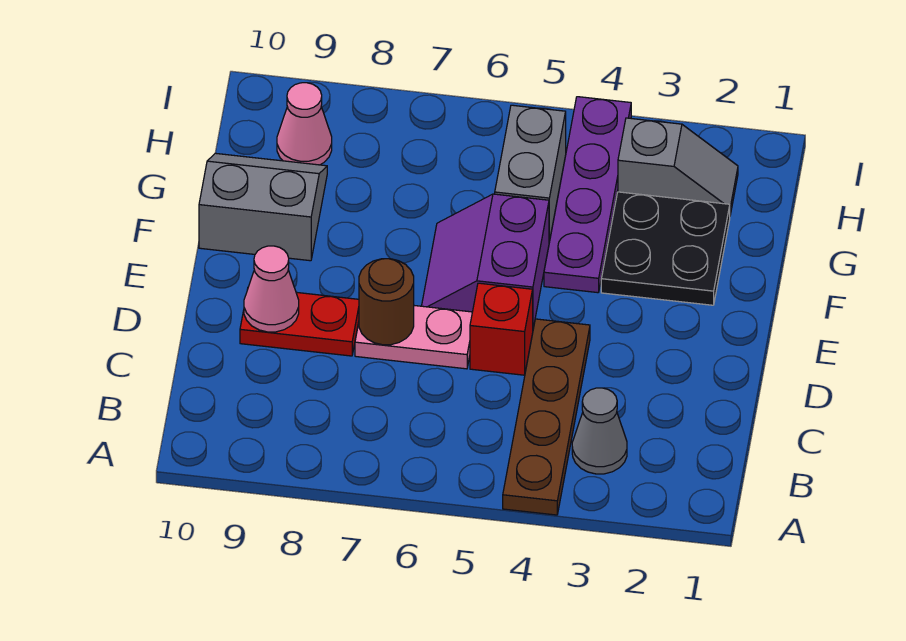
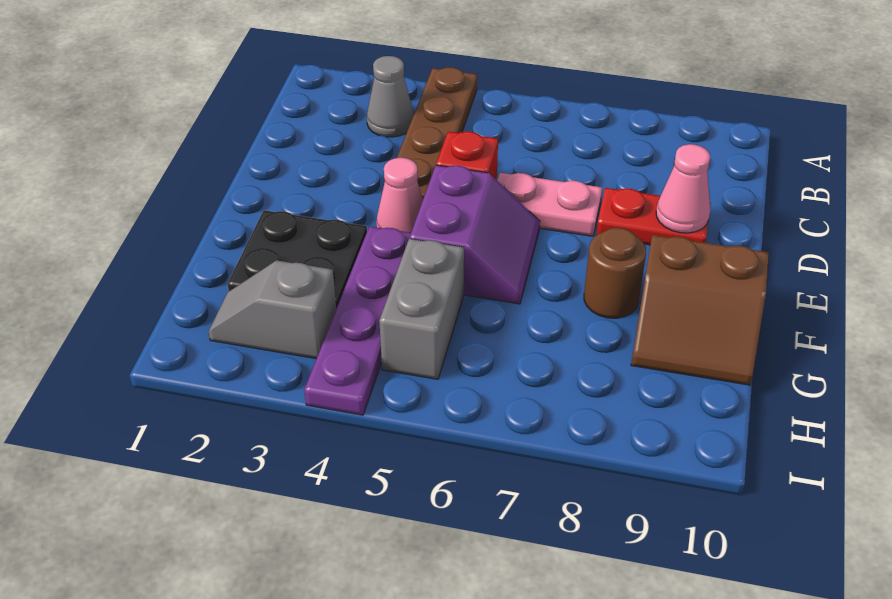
brown 1x1 round brick [359,259,414,345] -> brown 1x1 round brick moved to [584,228,646,318]
grey 2x2 slope [199,153,327,261] -> brown 2x2 slope [631,235,769,385]
pink 1x1 cone [277,83,332,165] -> pink 1x1 cone moved to [376,158,423,233]

